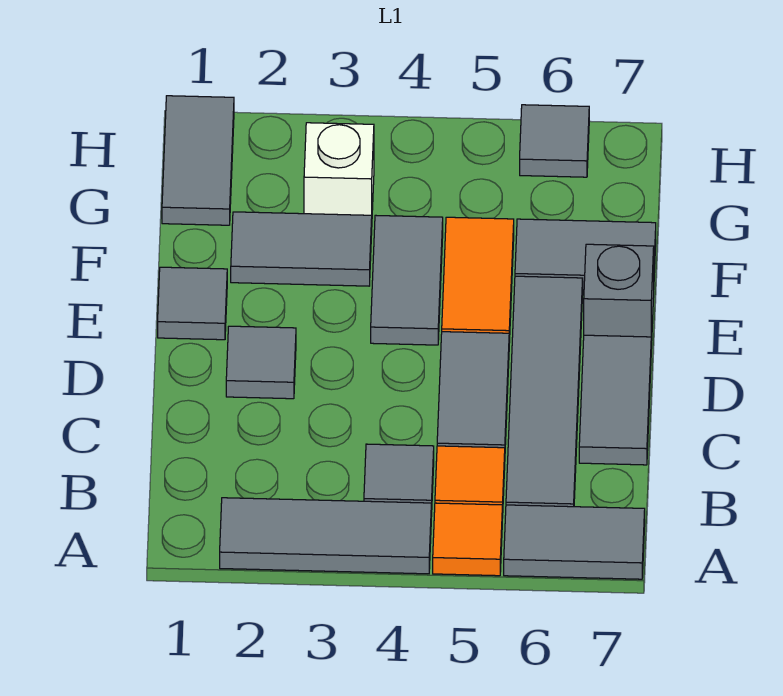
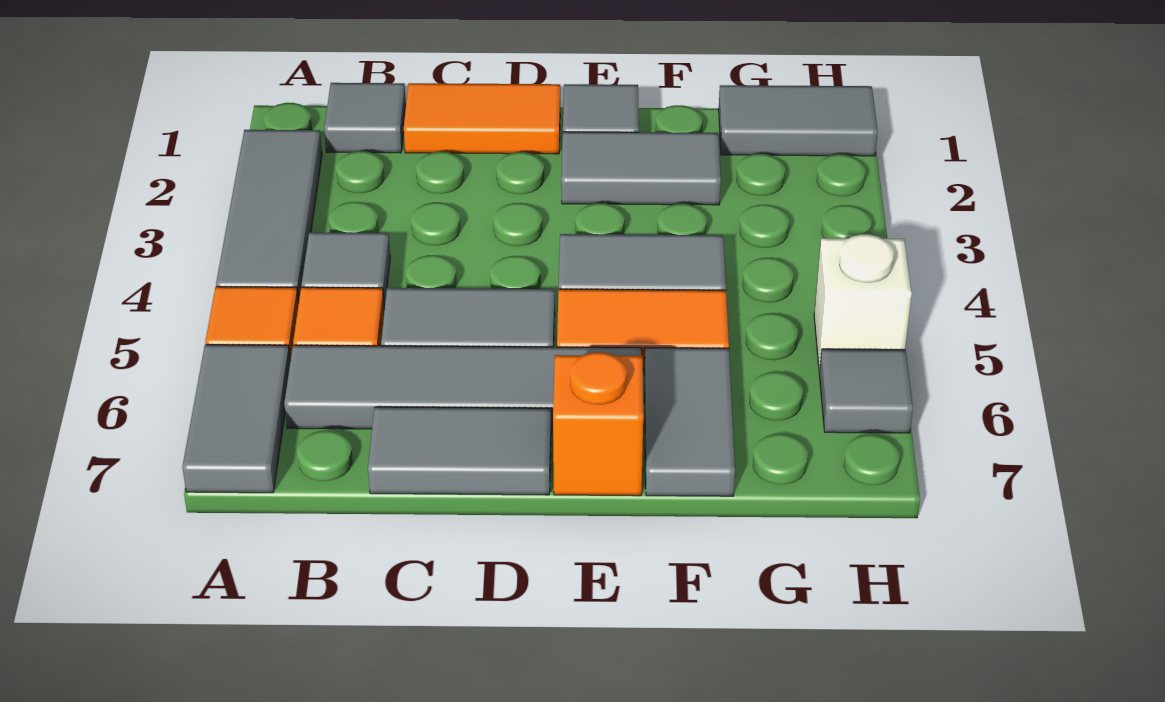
none -> orange 1x2 tile [404,83,560,154]
grey 1x1 tile [226,326,296,399] -> grey 1x1 tile moved to [324,83,406,153]
grey 1x1 brick [584,244,654,349] -> orange 1x1 brick [553,352,643,496]
grey 1x2 tile [231,212,372,286] -> grey 1x2 tile turned to [561,132,721,205]
white 1x1 brick [304,123,374,215] -> white 1x1 brick moved to [814,234,912,371]

